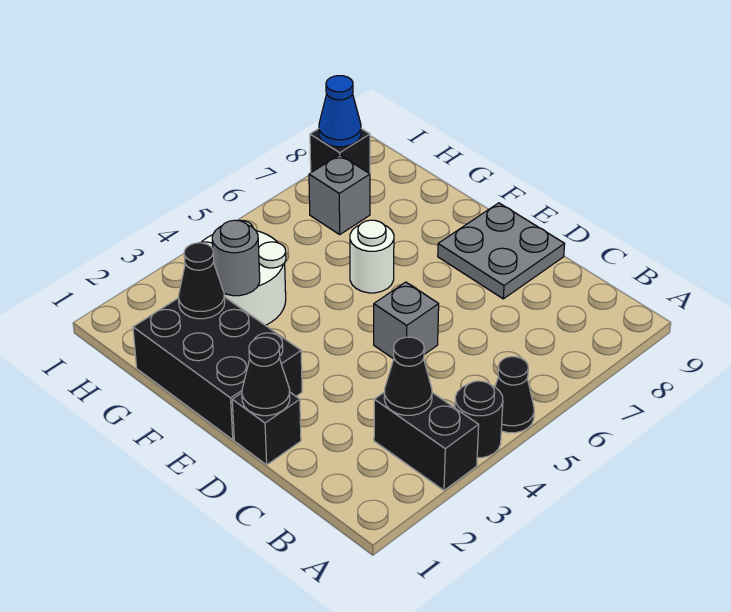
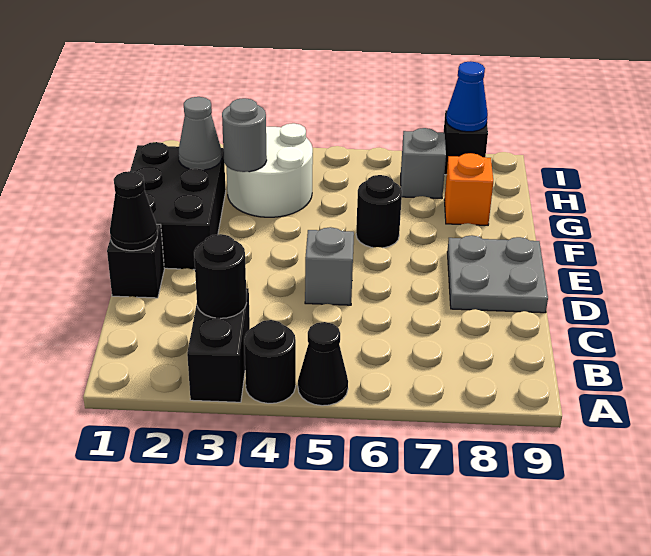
black 1x1 cone [384,337,432,415] -> black 1x1 round brick [194,234,247,318]
white 1x1 round brick [350,220,394,293] -> black 1x1 round brick [356,175,402,248]
black 1x1 cone [179,243,225,319] -> grey 1x1 cone [178,97,222,170]
none -> orange 1x1 brick [444,153,493,225]

